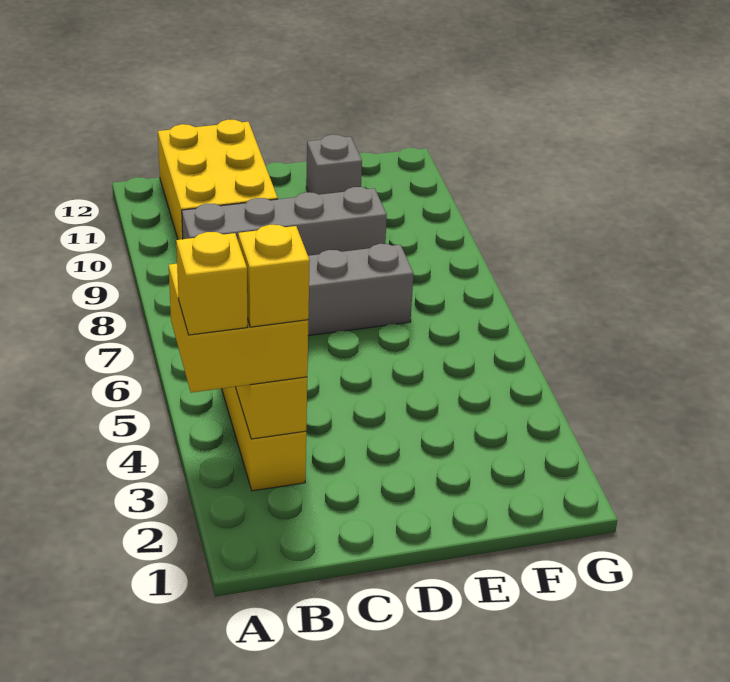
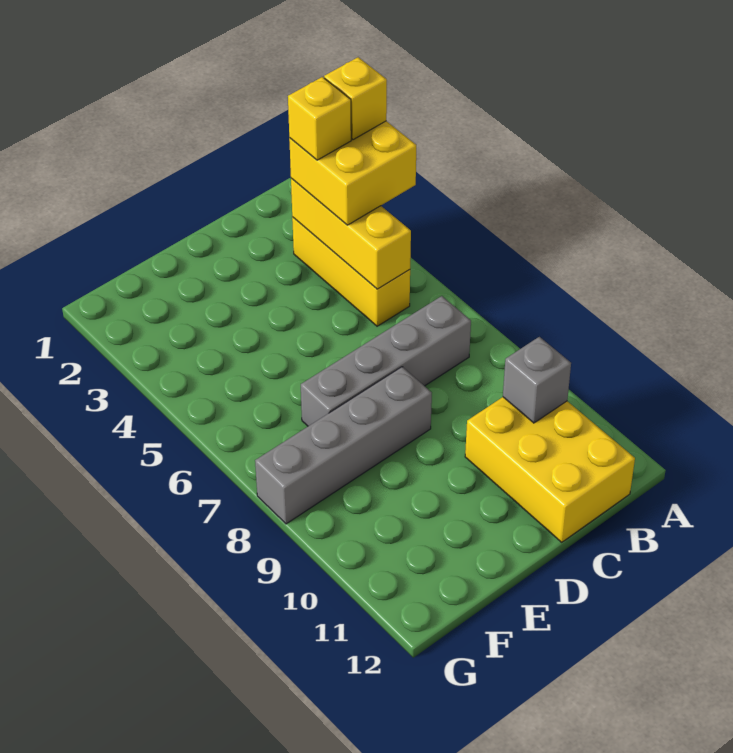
grey 1x4 brick [182,187,387,256] -> grey 1x4 brick moved to [255,367,432,524]
grey 1x1 brick [306,135,362,195] -> grey 1x1 brick moved to [503,337,571,423]

